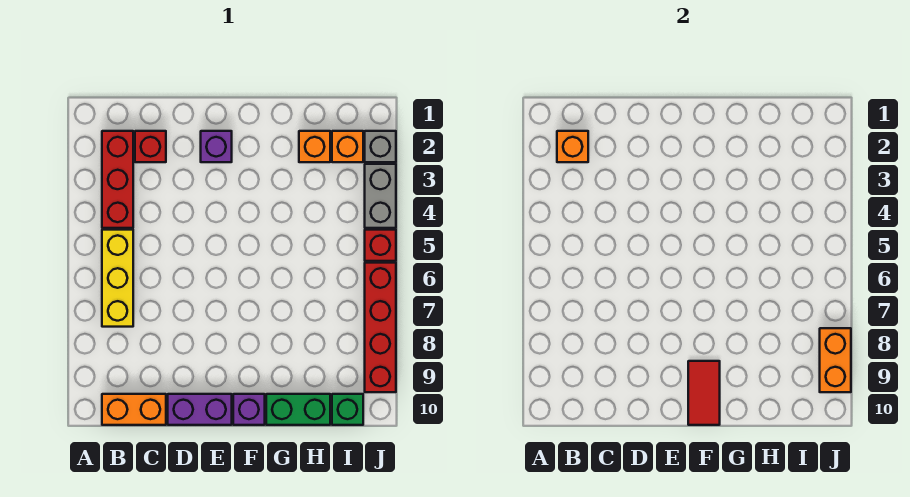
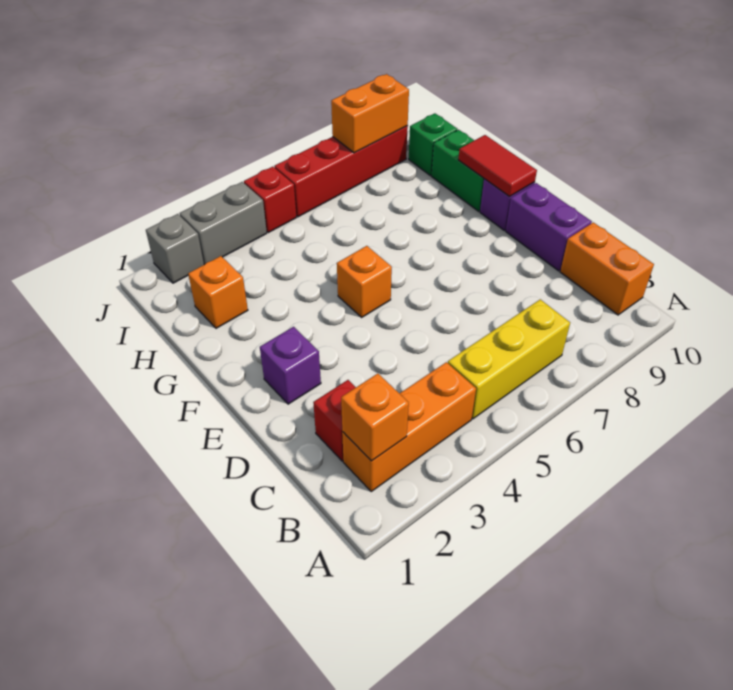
red 1x3 brick [102,131,133,228] -> orange 1x3 brick [342,362,476,491]
red 1x2 tile [688,361,720,425] -> red 1x2 tile turned to [458,135,537,197]
orange 1x1 brick [332,131,363,162] -> orange 1x1 brick moved to [337,246,392,317]

